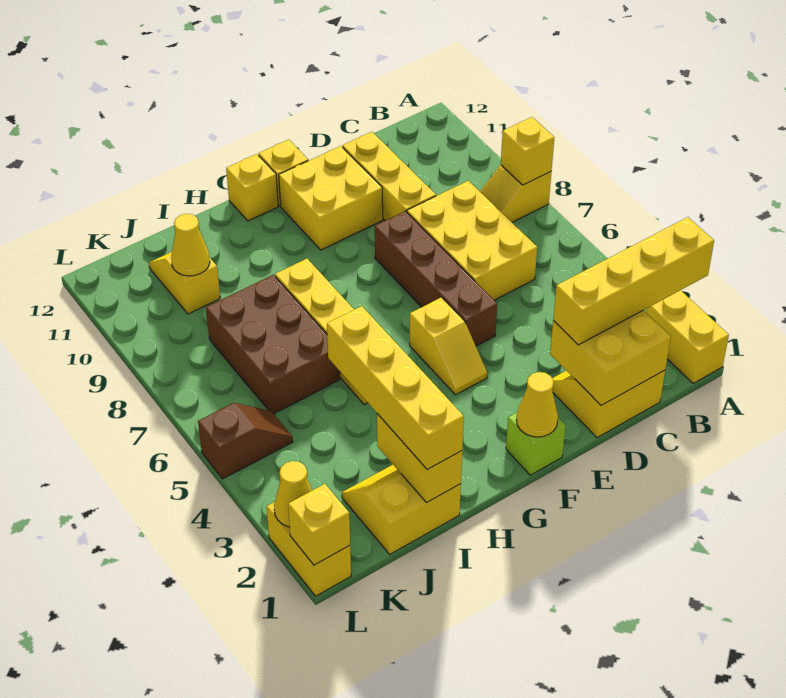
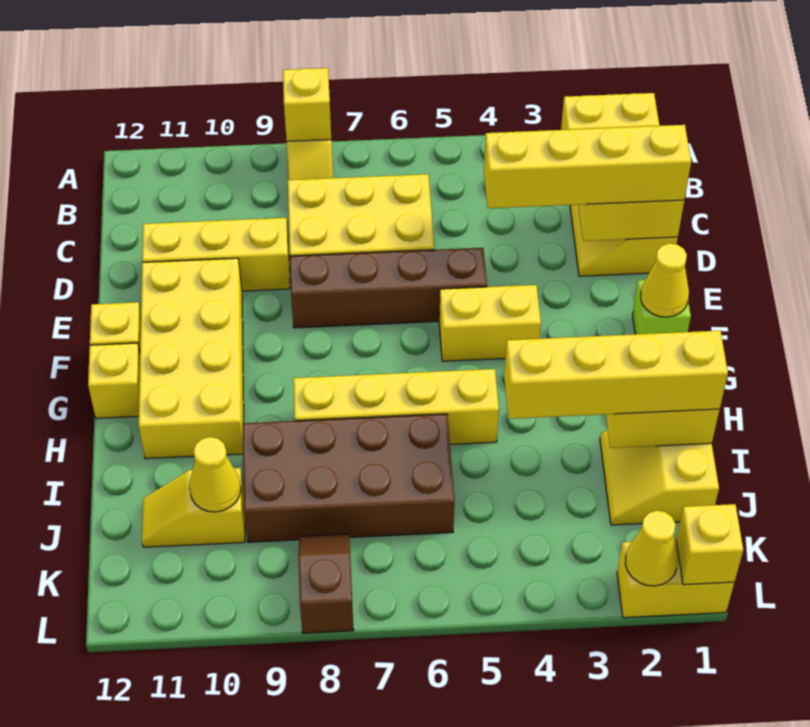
yellow 1x4 brick [553,217,714,345] -> yellow 1x4 brick turned to [484,125,691,208]
yellow 2x2 brick [279,146,383,250] -> yellow 2x4 brick [139,258,244,459]
yellow 1x2 slope [410,297,487,395] -> yellow 1x2 brick [439,285,541,361]
brown 2x3 brick [206,275,340,414] -> brown 2x4 brick [243,414,454,542]
brown 1x2 slope [198,403,293,479] -> brown 1x2 slope moved to [299,534,354,633]

